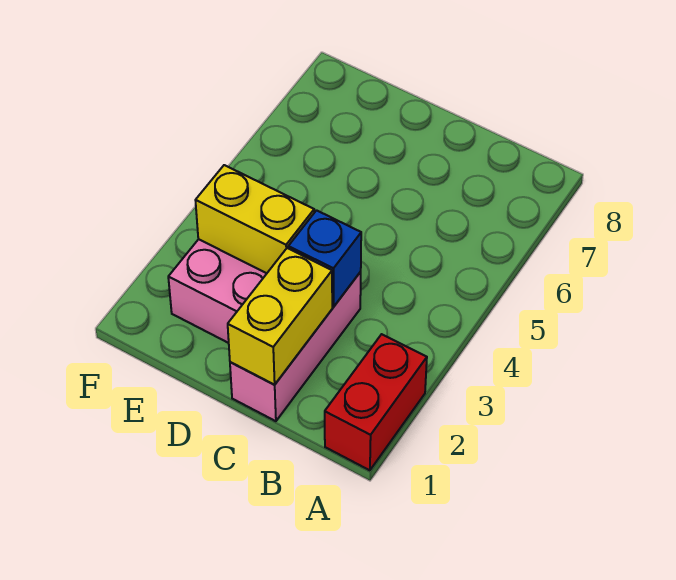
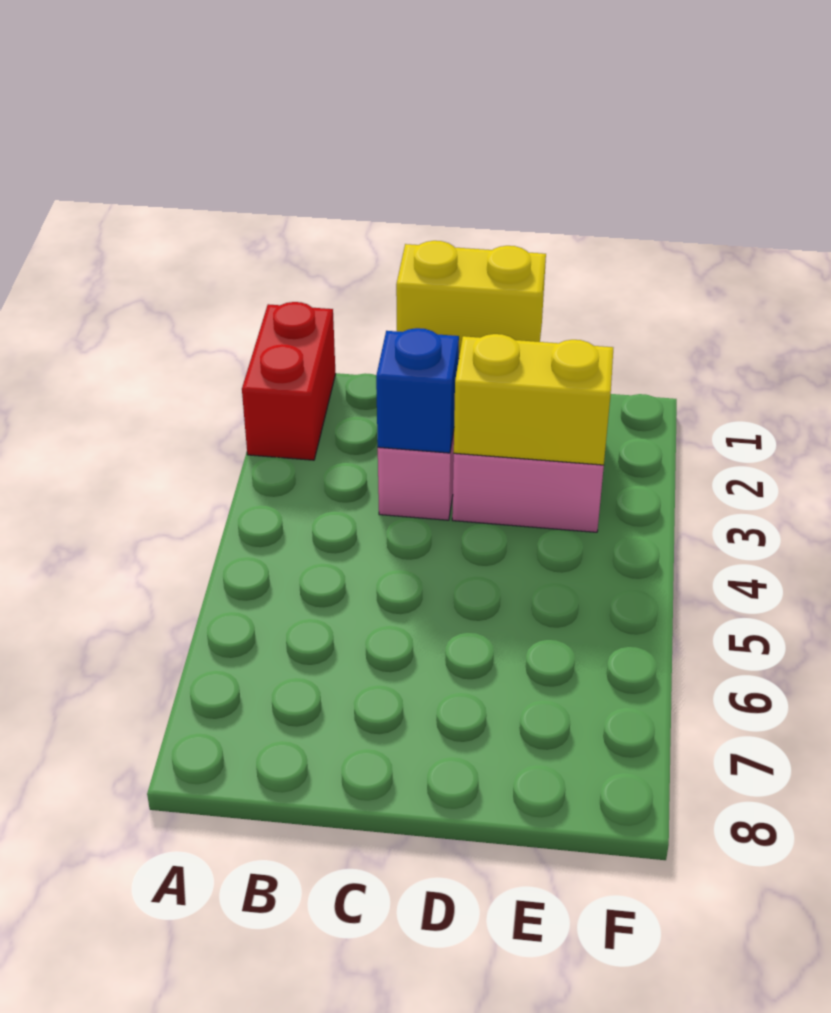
yellow 1x2 brick [228,248,332,385] -> yellow 1x2 brick turned to [396,241,546,359]

